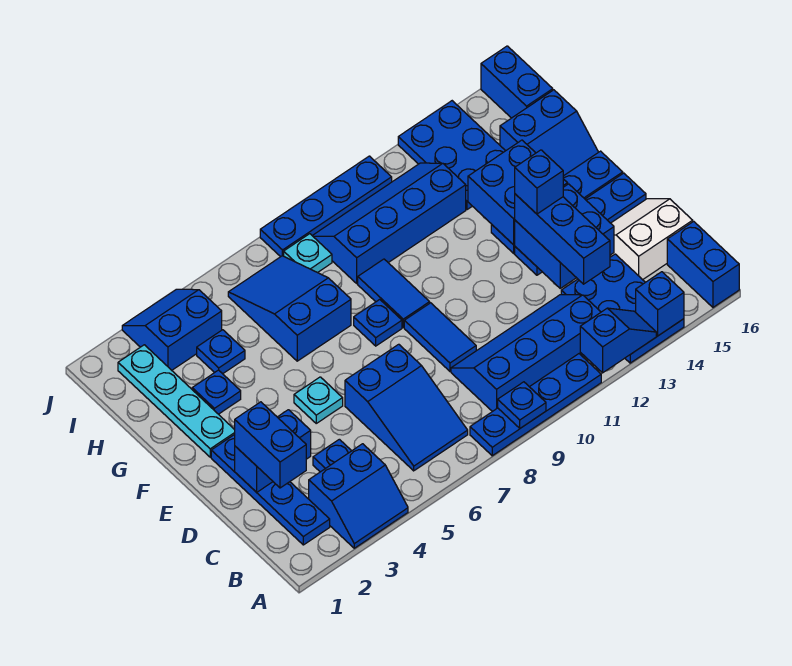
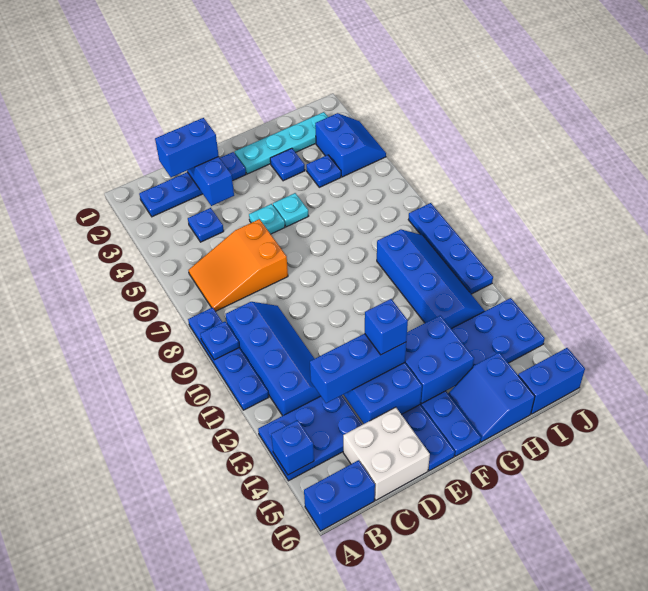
blue 2x2 slope [309,444,408,548] -> none
blue 1x2 slope [580,308,656,373] -> none
blue 2x3 slope [345,344,468,471] -> orange 2x3 slope [189,219,288,311]
white 2x2 slope [610,199,693,280] -> white 2x2 brick [343,407,430,500]
blue 1x2 tile [404,303,476,371] -> none
blue 1x1 plate [354,299,402,346] -> none
blue 1x2 tile [358,259,430,327] -> none
blue 2x3 slope [228,256,351,361] -> none
cyan 1x1 plate [284,234,332,273] -> cyan 1x1 plate moved to [273,193,308,227]

